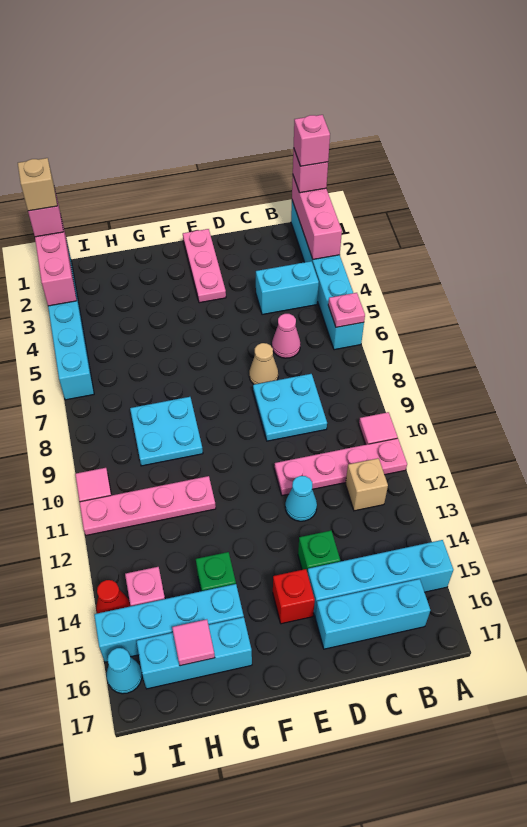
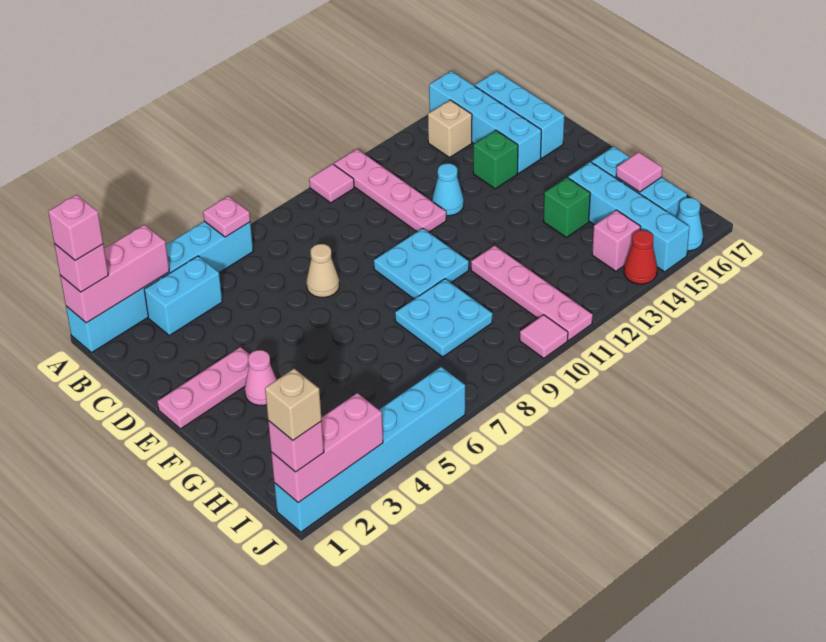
cyan 1x2 brick [256,261,319,315] -> cyan 1x2 brick turned to [144,256,222,335]
tan 1x1 brick [345,458,388,511] -> tan 1x1 brick moved to [428,100,472,158]
pink 1x1 cone [272,314,300,358] -> pink 1x1 cone moved to [245,350,277,406]
cyan 2x2 plate [253,374,327,441] -> cyan 2x2 plate moved to [374,228,469,299]
red 1x1 brick [273,569,315,624] -> none

